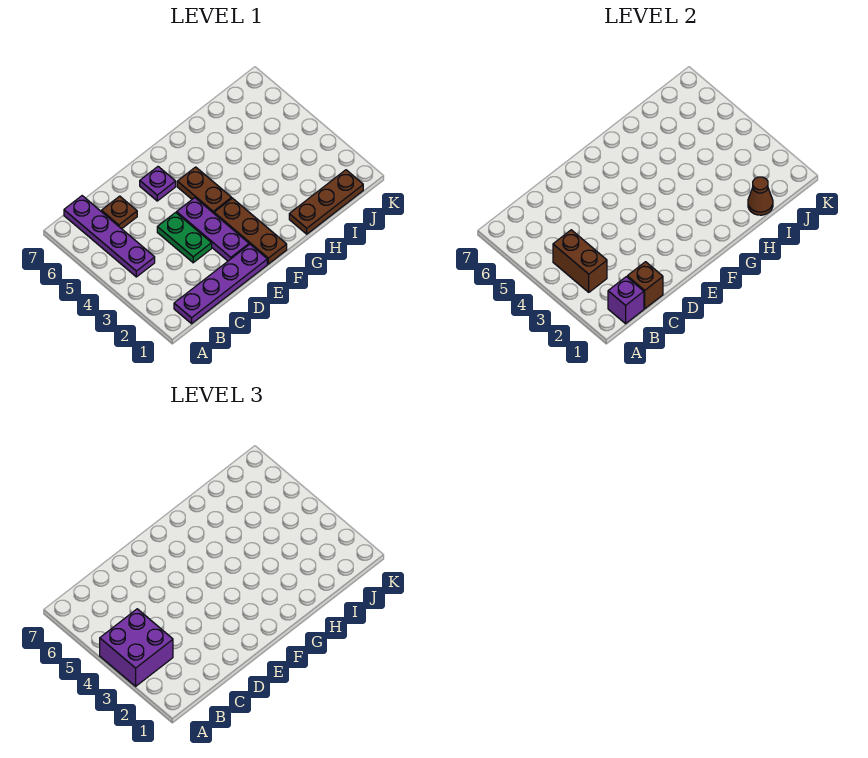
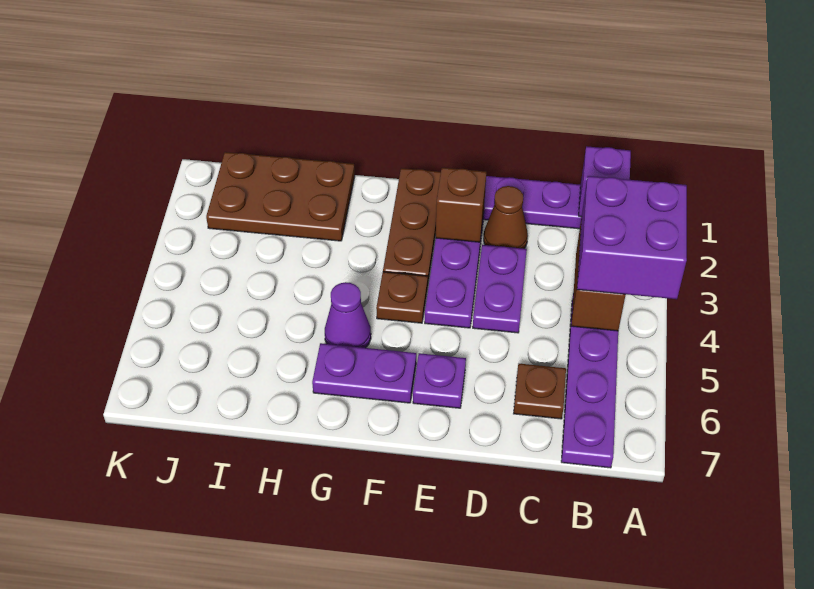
brown 1x1 brick [627,262,663,309] -> brown 1x1 brick moved to [436,168,486,242]
green 1x2 plate [157,212,212,263] -> purple 1x2 plate [473,245,527,333]
brown 1x2 plate [177,167,232,213] -> brown 1x1 plate [376,272,428,323]
none -> purple 1x2 plate [312,343,416,403]
none -> purple 1x1 cone [325,282,371,348]
brown 1x3 plate [289,170,363,234] -> brown 2x3 plate [206,152,355,241]
brown 1x1 cone [748,177,773,215] -> brown 1x1 cone moved to [484,186,528,249]

